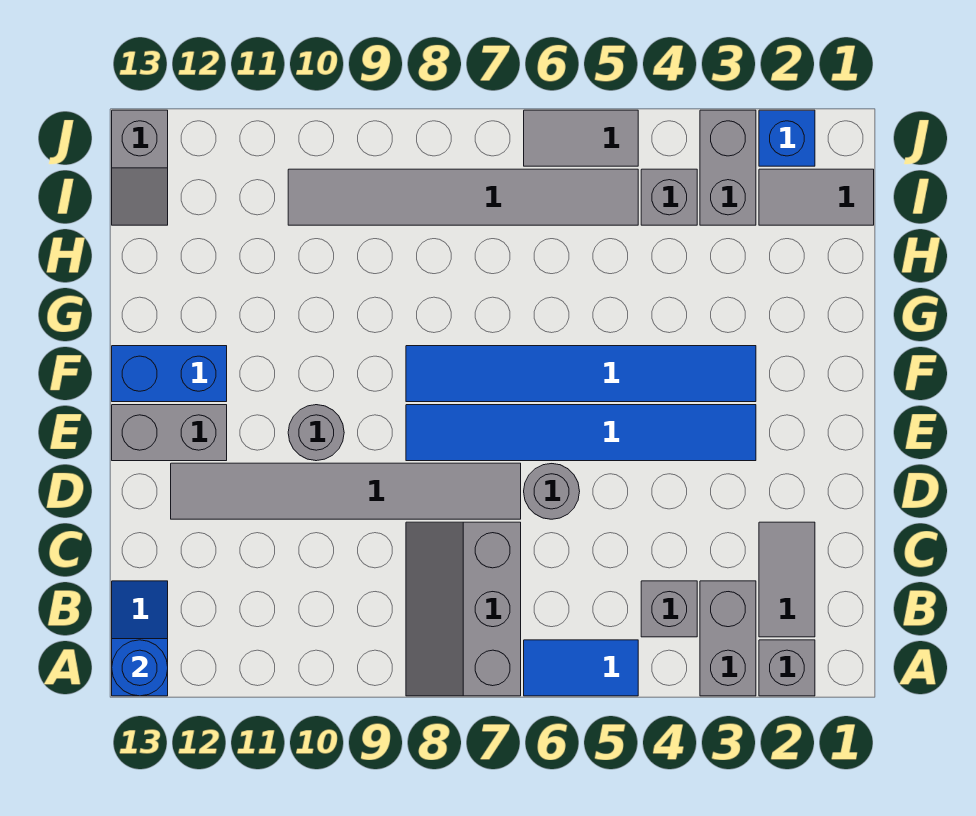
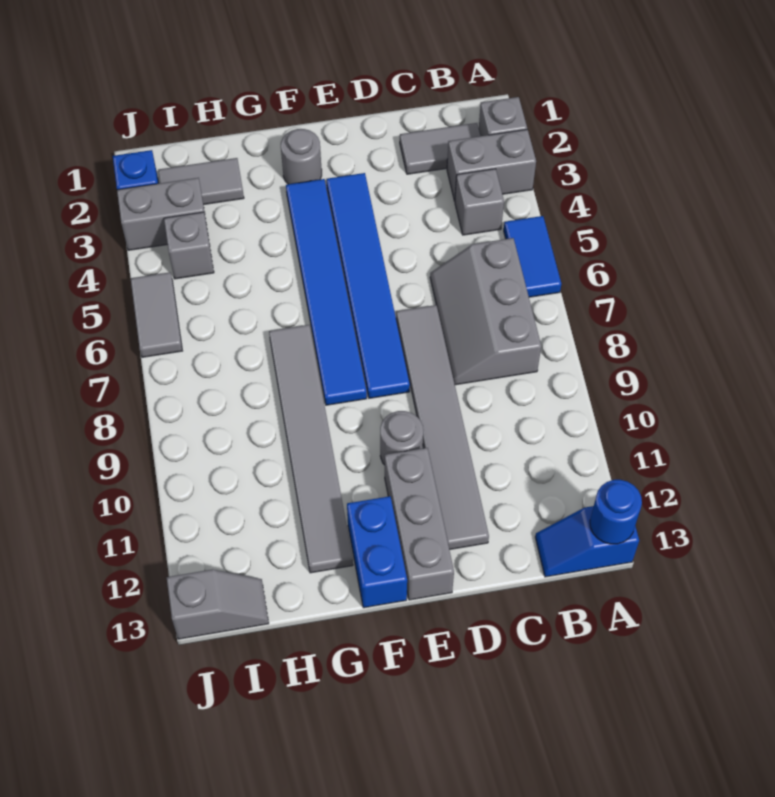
grey 2x3 slope [406,522,521,696] -> grey 2x3 slope turned to [430,238,541,385]
grey 1x1 round brick [524,464,580,519] -> grey 1x1 round brick moved to [281,129,322,184]
grey 1x2 brick [112,405,227,461] -> grey 1x3 brick [385,448,454,600]
grey 1x2 tile [759,169,874,225] -> grey 1x2 tile turned to [158,158,244,205]
grey 1x6 tile [288,169,638,225] -> grey 1x6 tile moved to [269,325,353,573]

